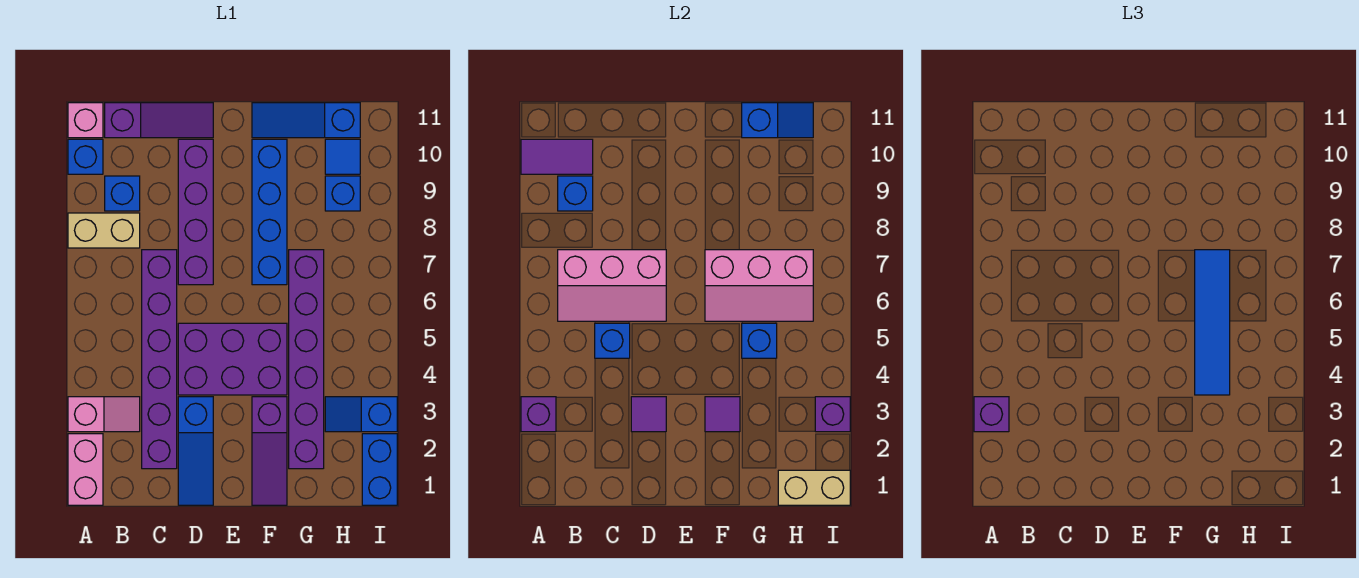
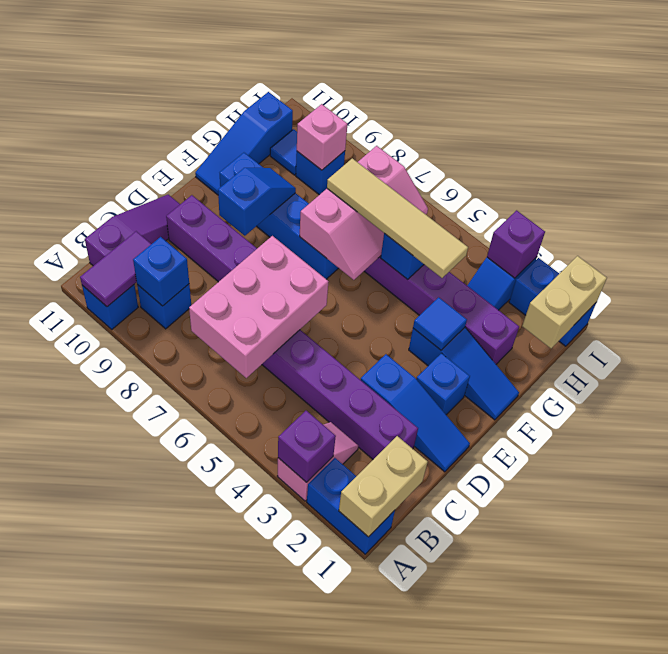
pink 1x2 brick [68,434,103,505] -> blue 1x2 brick [307,458,395,554]
purple 1x1 brick [974,397,1009,432] -> none
tan 1x2 brick [68,213,140,248] -> tan 1x2 brick moved to [339,436,428,537]
pink 1x1 brick [68,103,103,138] -> pink 1x1 brick moved to [297,104,347,170]
pink 2x3 slope [558,250,666,321] -> pink 2x3 brick [189,236,328,378]
blue 1x1 brick [595,323,630,358] -> blue 1x1 brick moved to [416,353,470,415]
purple 1x1 tile [631,397,666,432] -> none
purple 2x3 brick [178,323,287,395] -> none
purple 1x3 slope [252,397,287,505] -> blue 1x3 slope [409,328,519,420]
purple 1x1 tile [705,397,740,432] -> blue 1x1 tile [413,297,467,350]
blue 1x4 tile [1195,250,1230,395] -> tan 1x4 tile [327,158,468,278]
blue 1x2 slope [742,103,813,138] -> blue 1x2 slope moved to [218,168,296,236]

